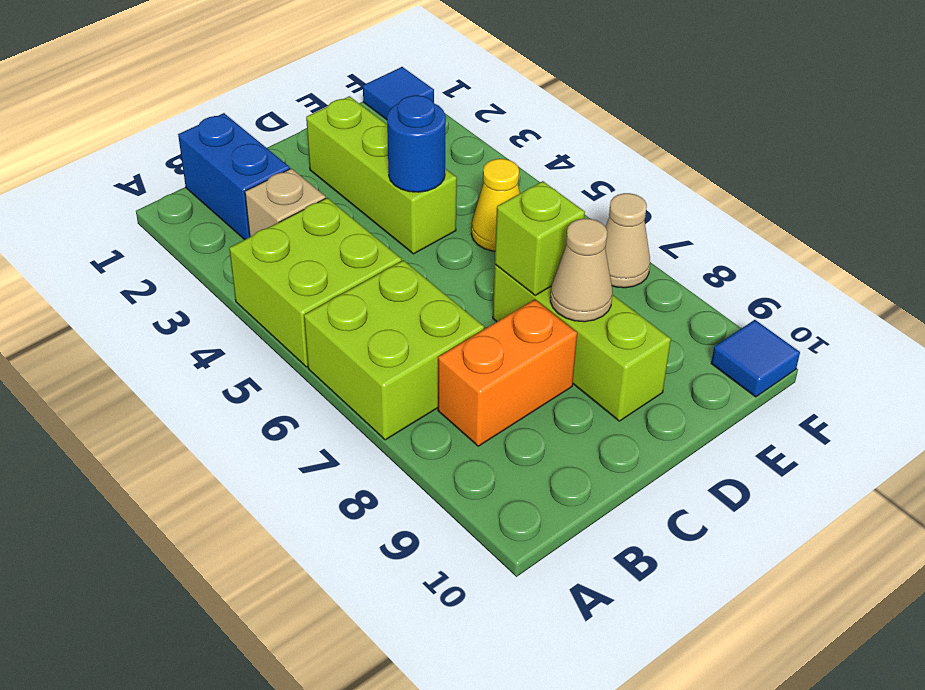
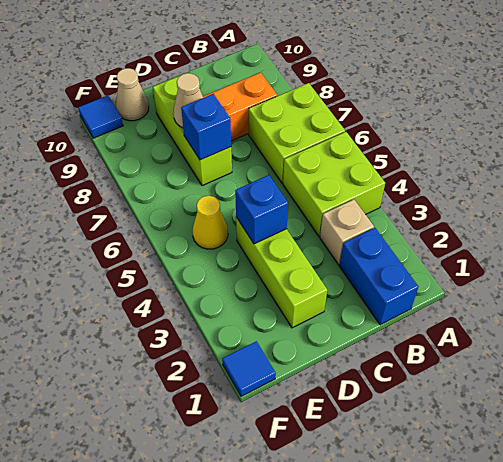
blue 1x1 round brick [387,95,446,192] -> blue 1x1 brick [235,175,288,244]
lime 1x1 brick [495,181,585,295] -> blue 1x1 brick [181,94,231,160]
tan 1x1 cone [605,193,650,288] -> tan 1x1 cone moved to [116,68,149,121]

